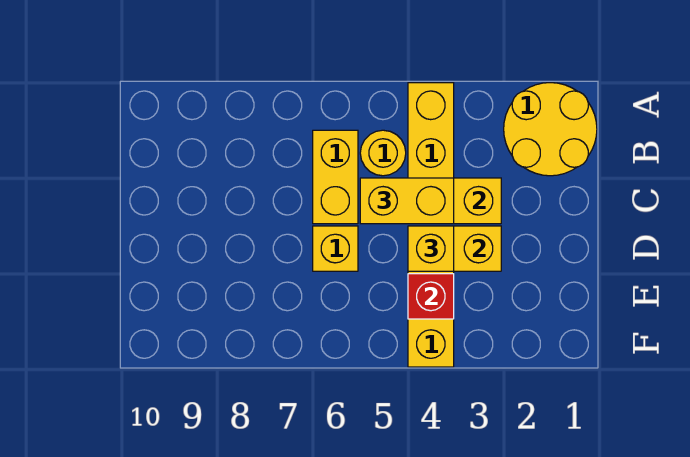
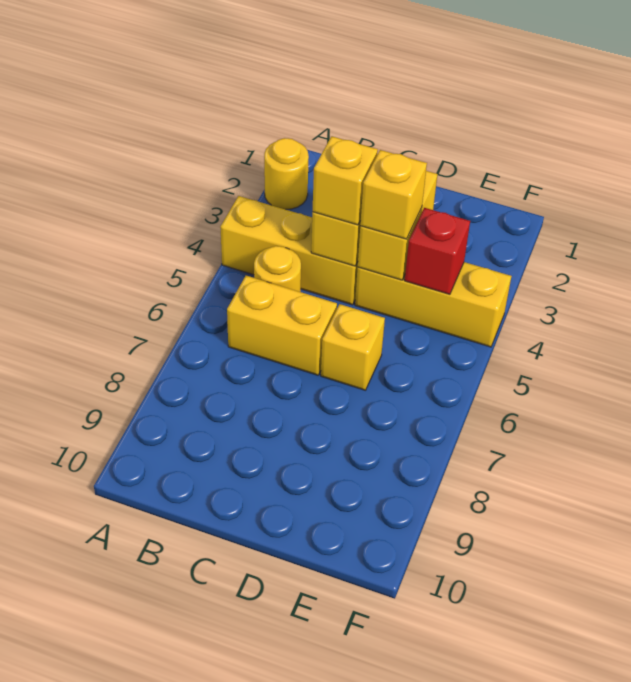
yellow 2x2 round brick [504,83,597,176] -> yellow 1x1 round brick [264,138,309,209]
yellow 1x2 brick [360,178,454,224] -> yellow 1x1 brick [313,136,378,225]

